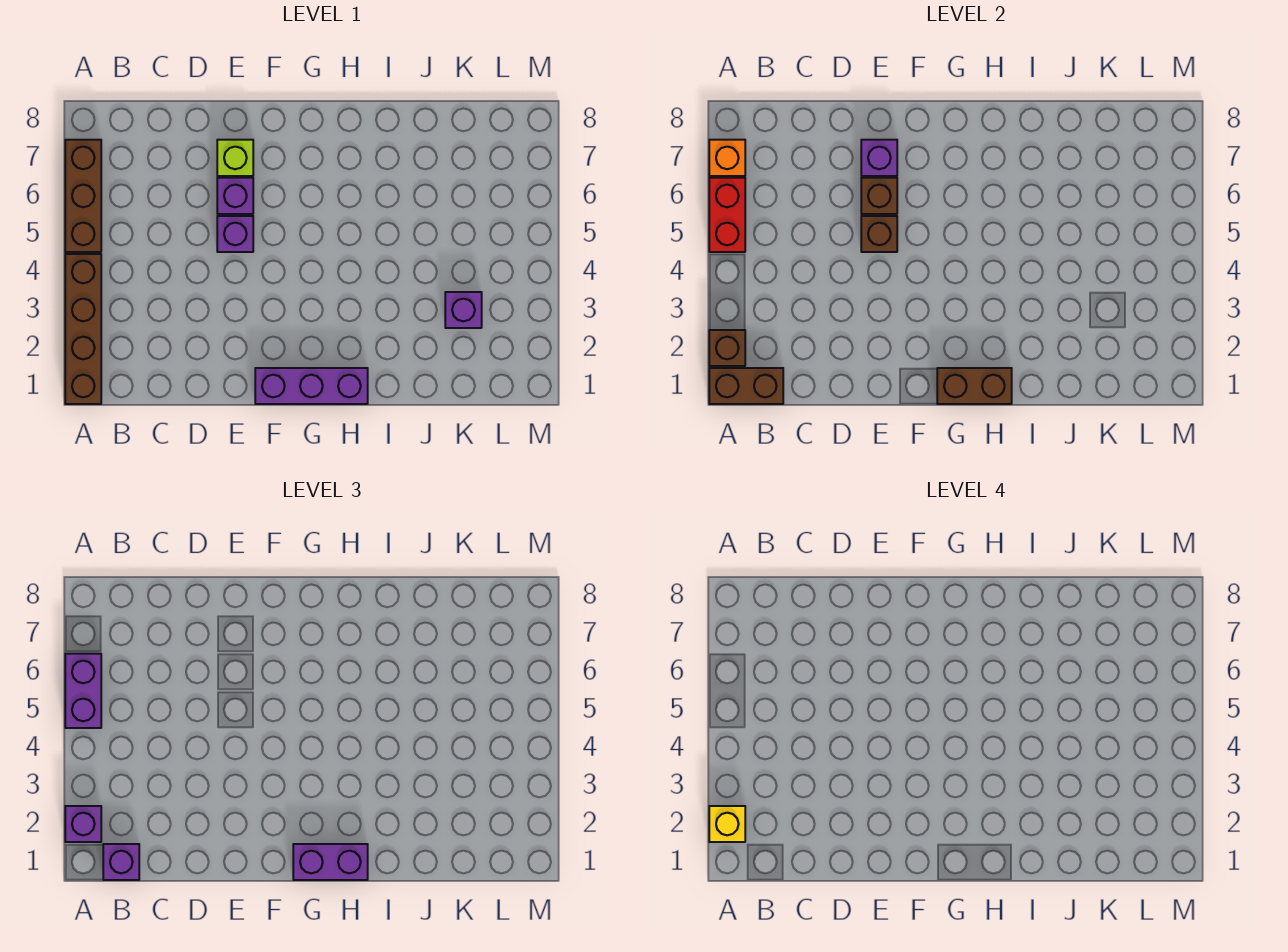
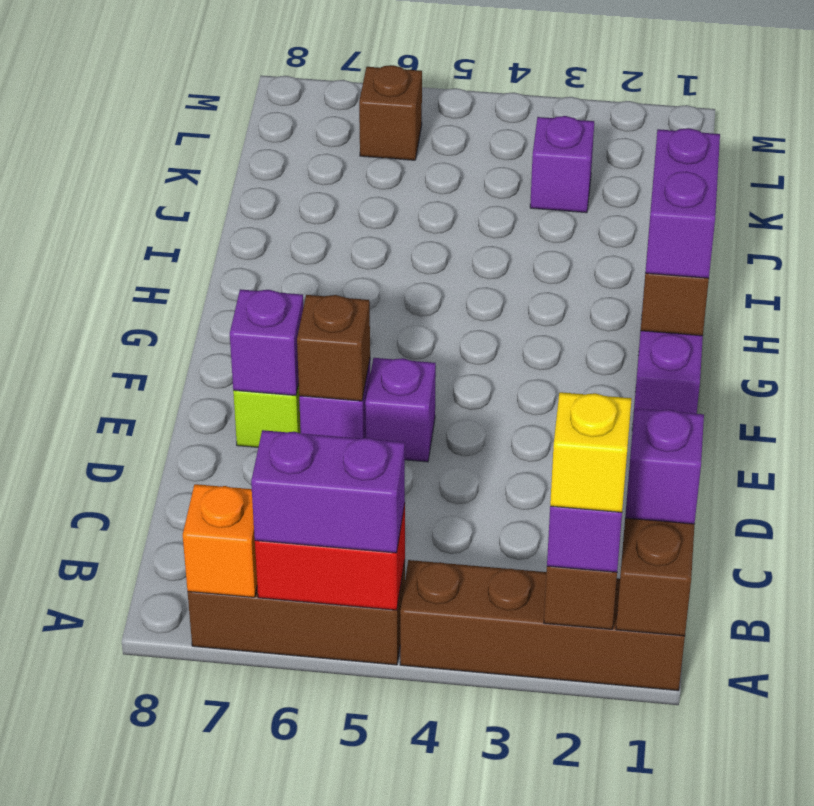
brown 1x1 brick [861,216,897,252] -> brown 1x1 brick moved to [359,65,422,160]

